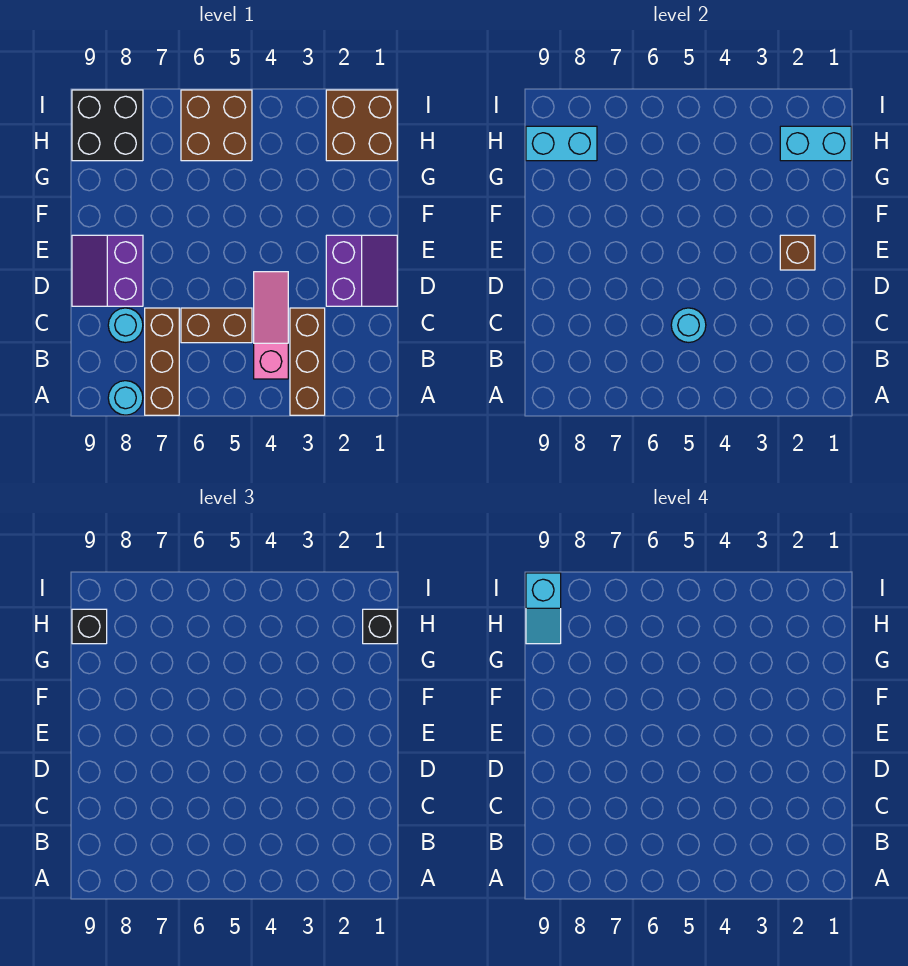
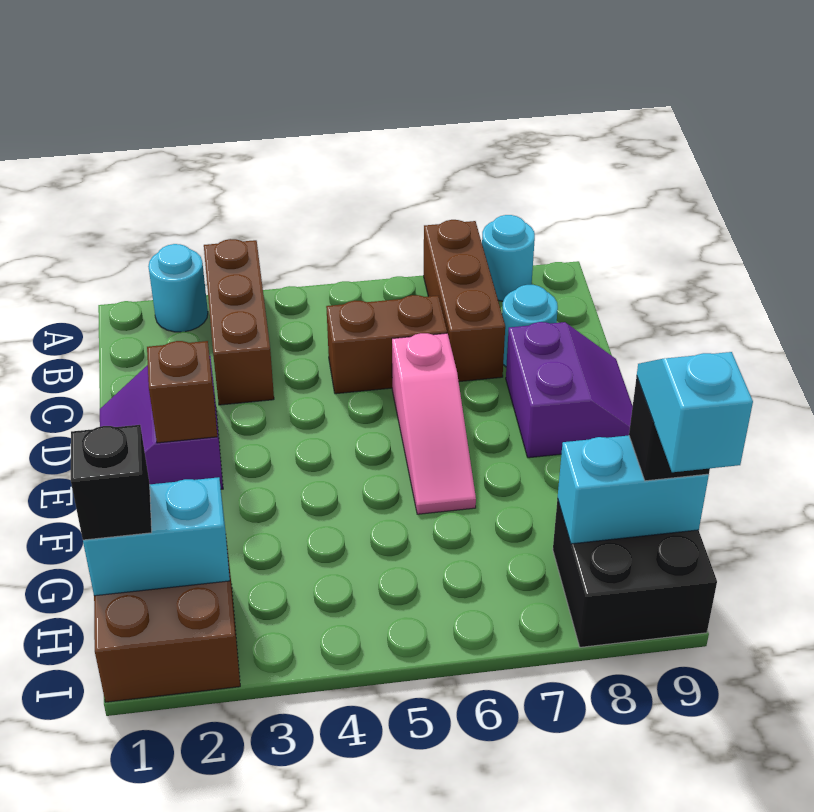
pink 1x3 slope [254,272,288,379] -> pink 1x3 slope moved to [392,333,476,514]
cyan 1x1 round brick [671,308,706,342] -> cyan 1x1 round brick moved to [148,244,208,332]
brown 2x2 brick [181,90,252,161] -> none

